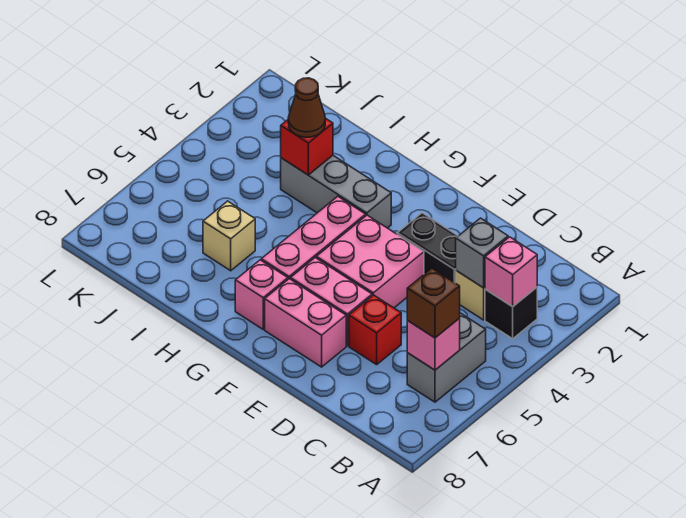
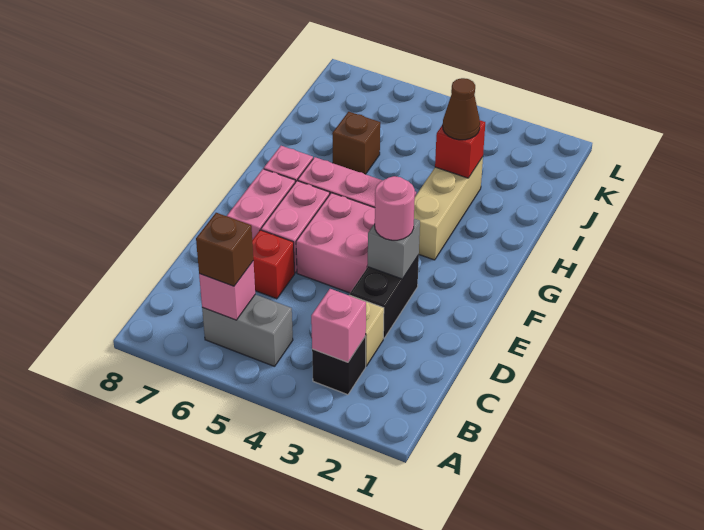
grey 1x1 brick [456,218,508,288] -> grey 1x1 brick moved to [368,219,420,279]
none -> pink 1x1 round brick [375,176,415,240]
grey 1x3 brick [281,156,391,228] -> tan 1x3 brick [414,157,483,260]
tan 1x1 brick [203,201,255,271] -> brown 1x1 brick [332,112,380,174]

